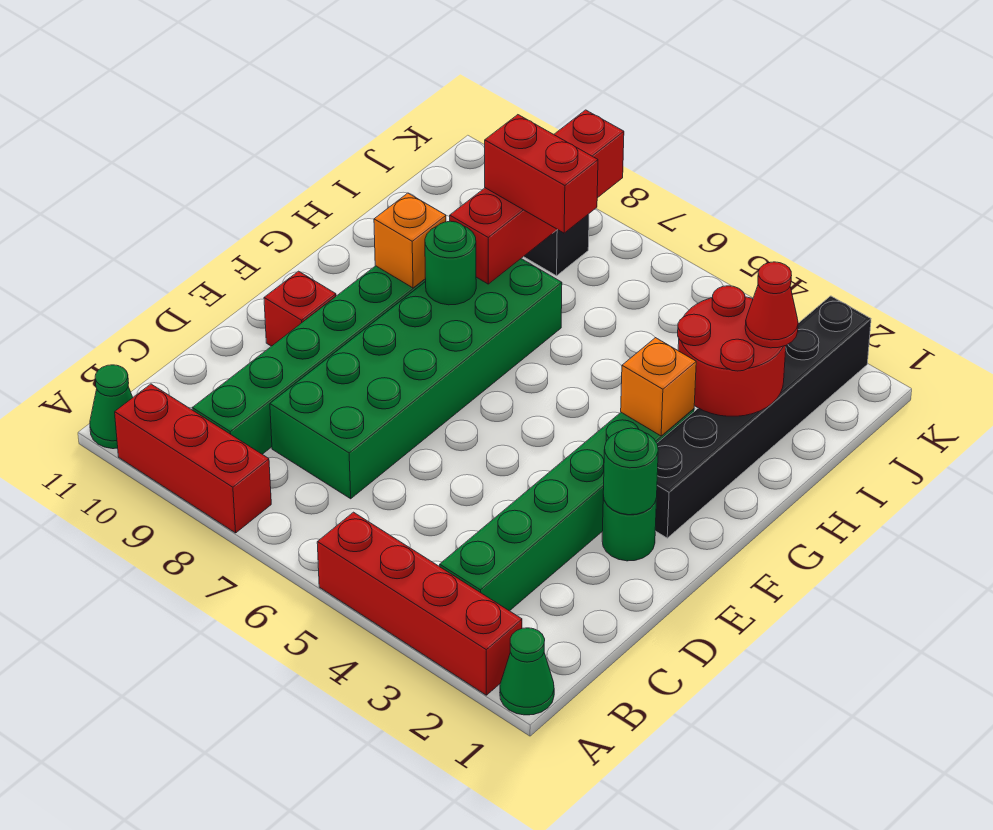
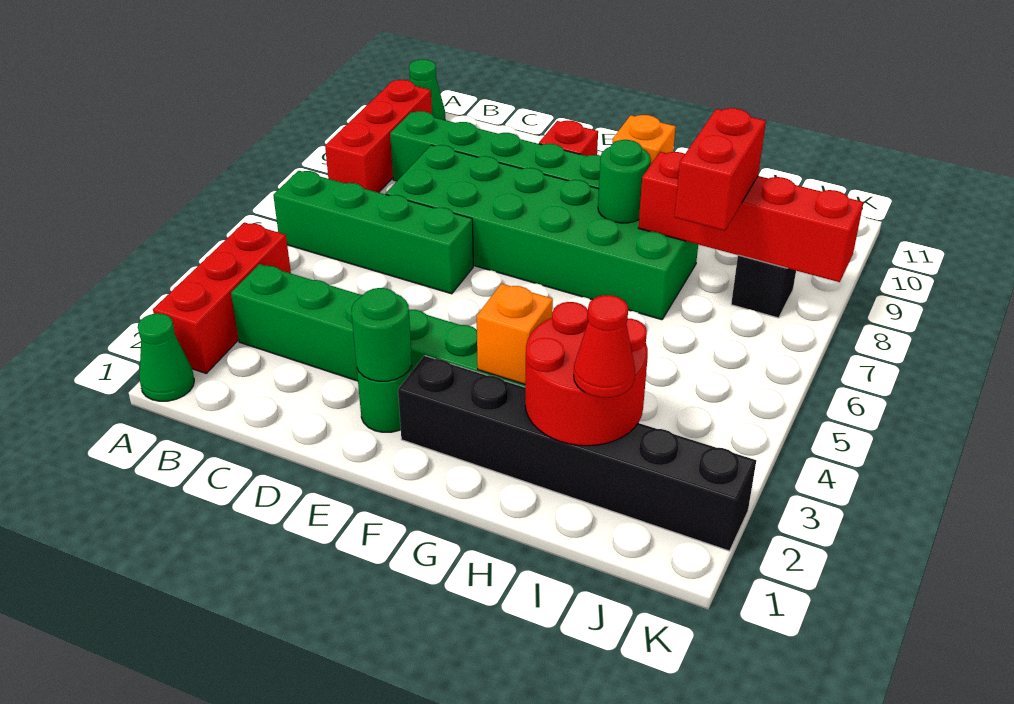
red 1x4 brick [317,512,522,695] -> red 1x3 brick [153,222,291,373]
none -> green 1x4 brick [273,171,473,294]

